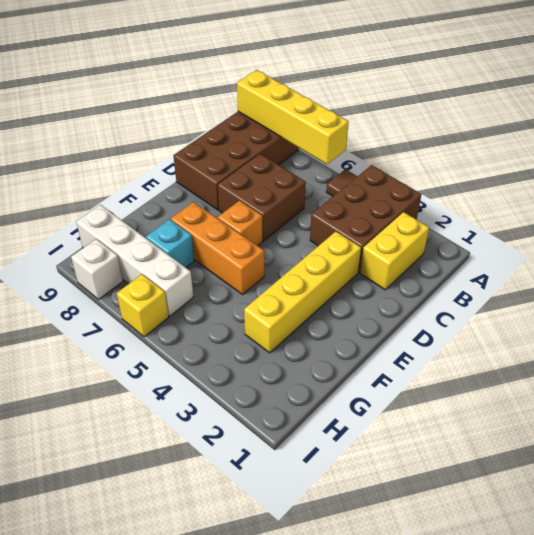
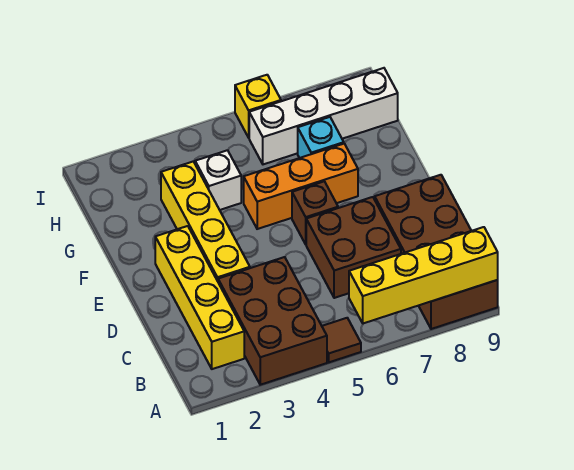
yellow 1x2 brick [360,212,429,290] -> yellow 1x4 brick [155,226,244,369]
orange 1x1 brick [218,201,263,246] -> brown 1x1 brick [292,181,338,244]
white 1x1 brick [71,239,123,299] -> white 1x1 brick moved to [195,150,241,210]

